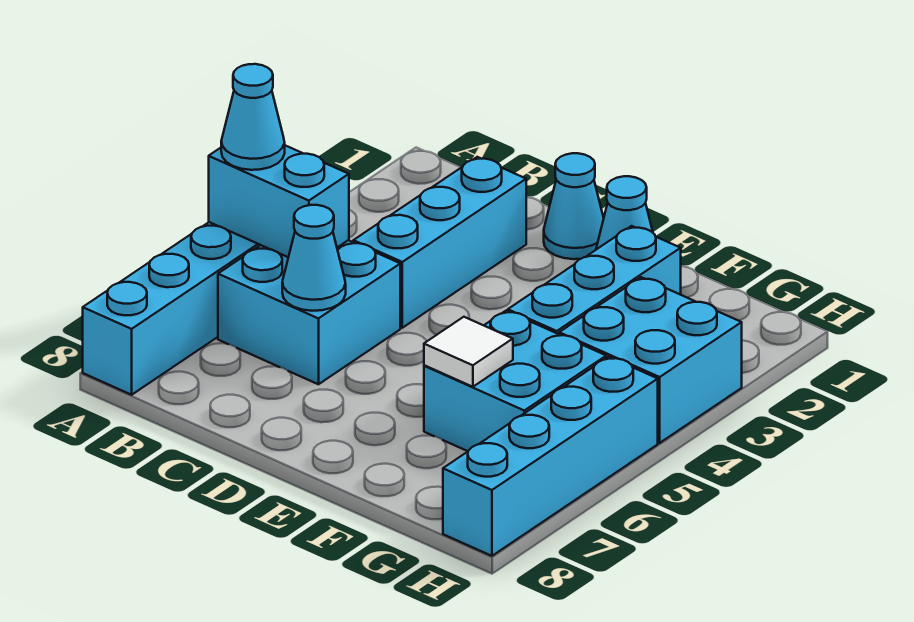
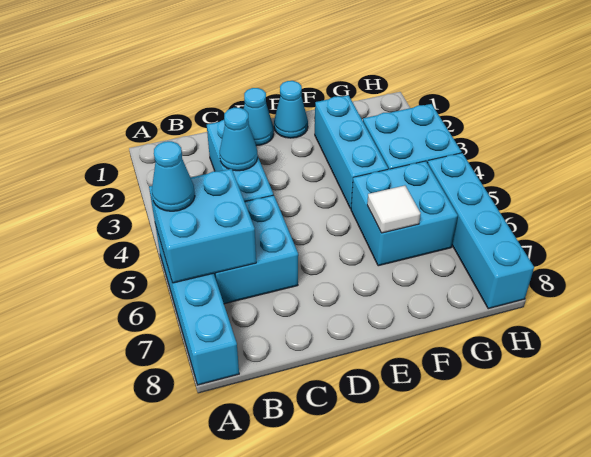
cyan 1x2 brick [209,145,349,257] -> cyan 2x2 brick [149,169,256,283]
cyan 1x1 cone [282,205,346,311] -> cyan 1x1 cone moved to [220,108,258,171]

